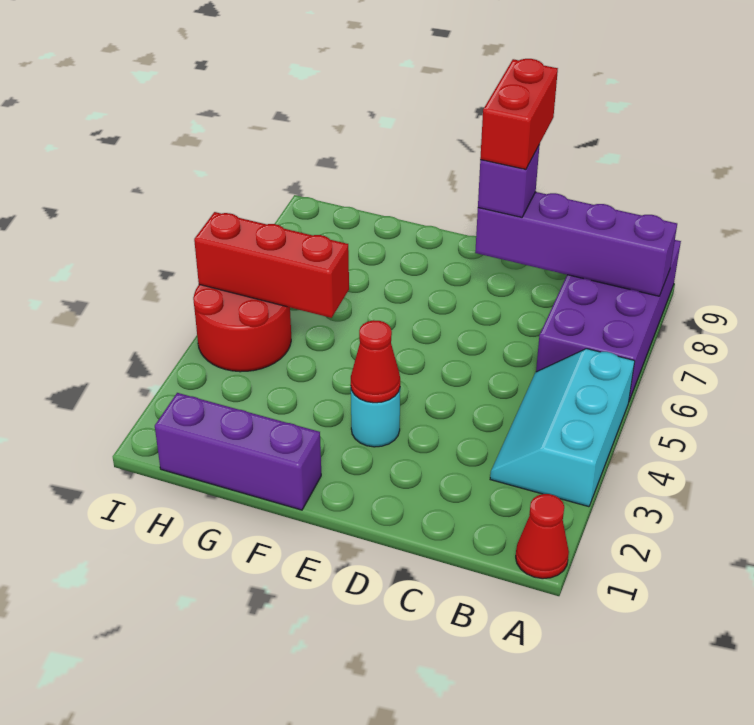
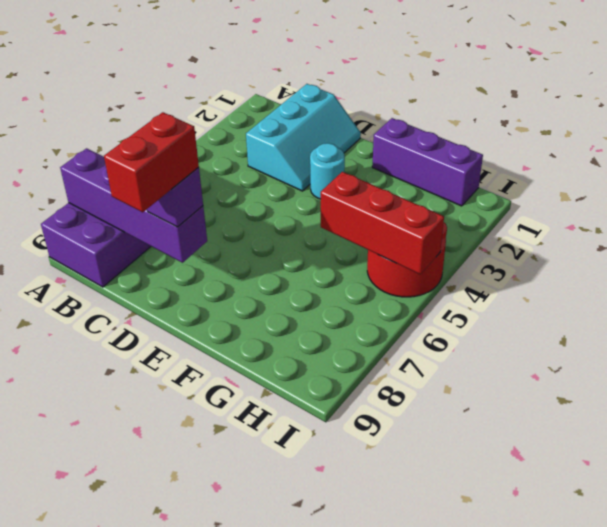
red 1x1 cone [516,494,569,579] -> none
cyan 2x3 slope [490,349,635,507] -> cyan 2x3 slope moved to [246,84,361,191]
red 1x1 cone [351,320,400,403] -> none

